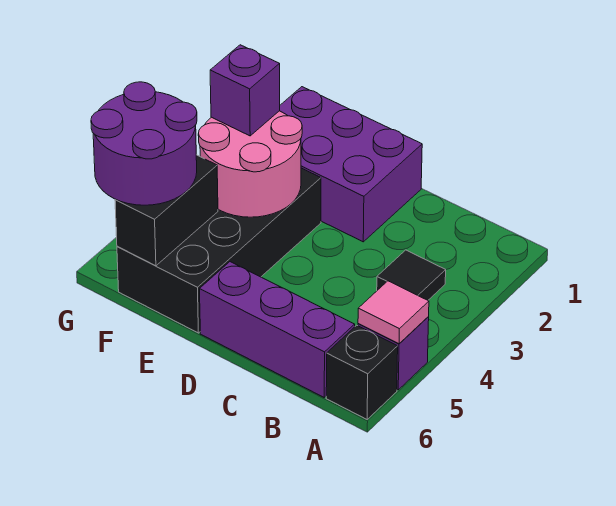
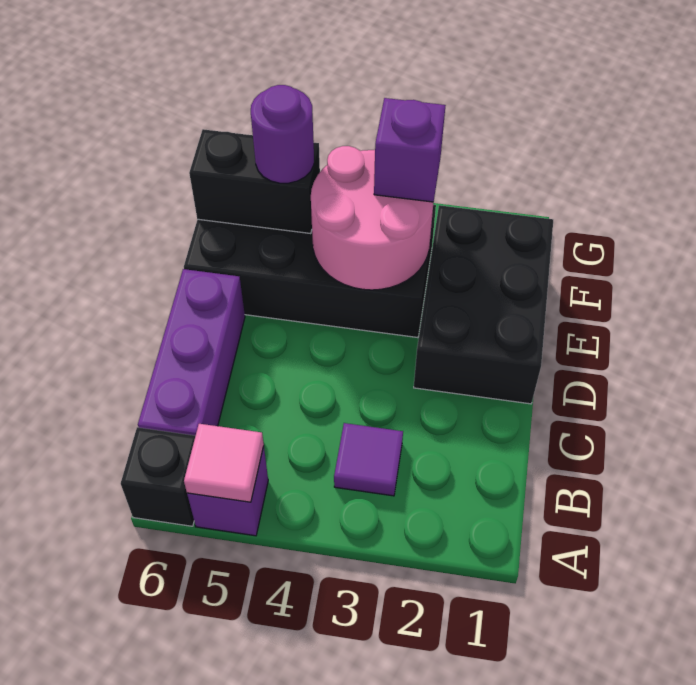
black 1x1 tile [377,250,446,300] -> purple 1x1 tile [334,423,403,496]
purple 2x3 brick [280,87,422,242] -> black 2x3 brick [414,205,553,404]
purple 2x2 round brick [91,82,197,205] -> purple 1x1 round brick [251,85,314,183]

